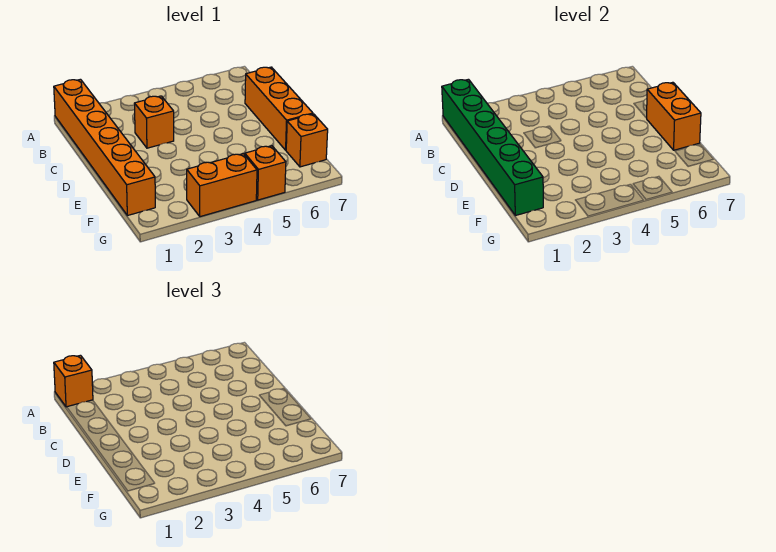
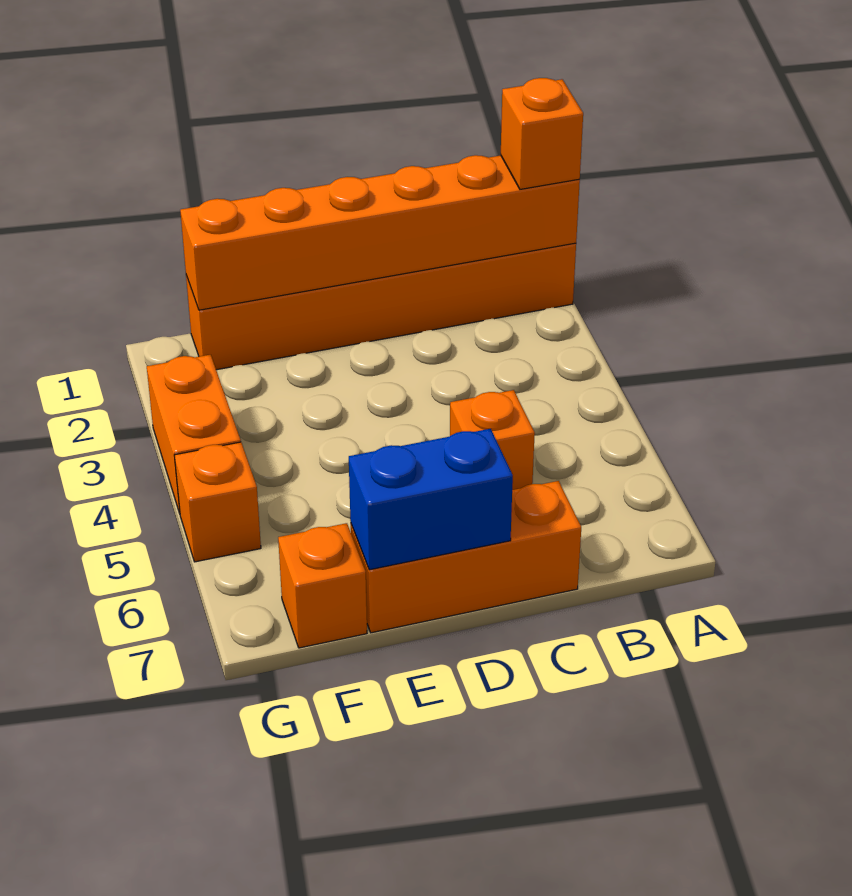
green 1x6 brick [442,79,543,216] -> orange 1x6 brick [180,155,580,310]
orange 1x1 brick [134,96,174,148] -> orange 1x1 brick moved to [450,390,535,490]
orange 1x2 brick [647,82,701,150] -> blue 1x2 brick [349,429,513,570]

